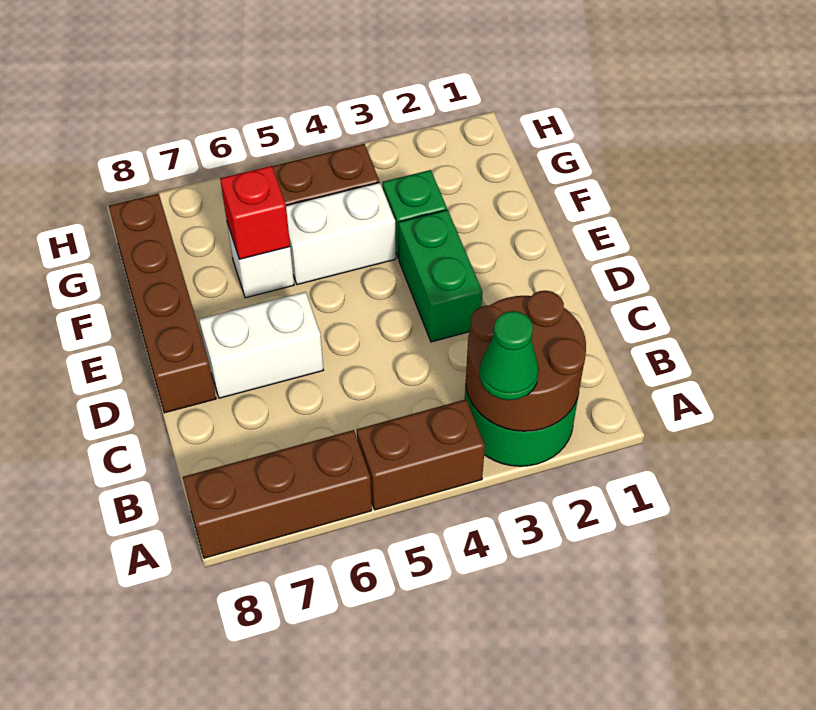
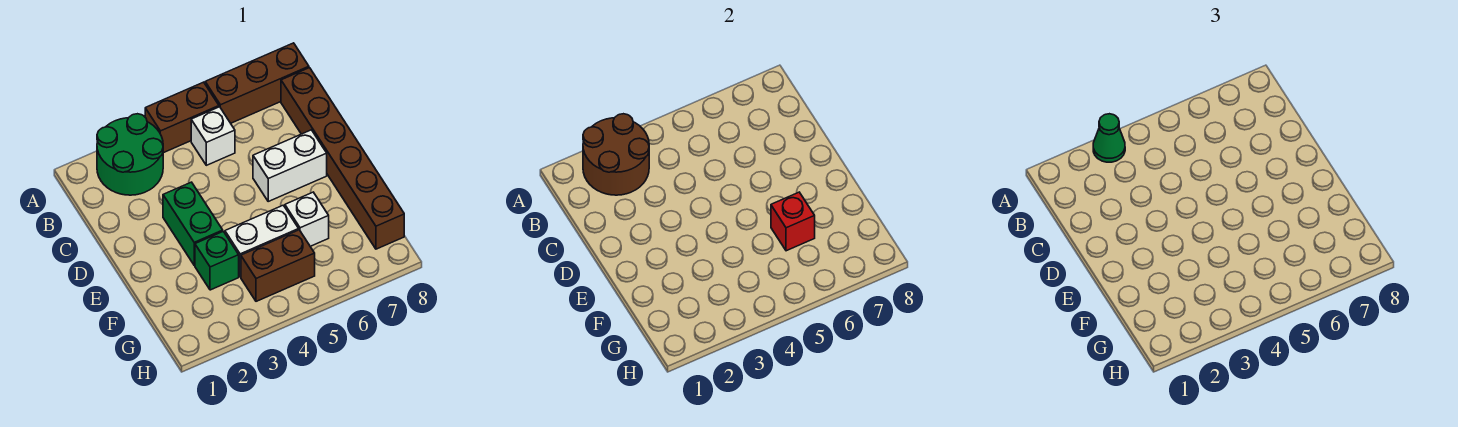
none -> white 1x1 brick [191,107,235,165]
brown 1x4 brick [109,194,216,413] -> brown 1x6 brick [281,68,404,249]

